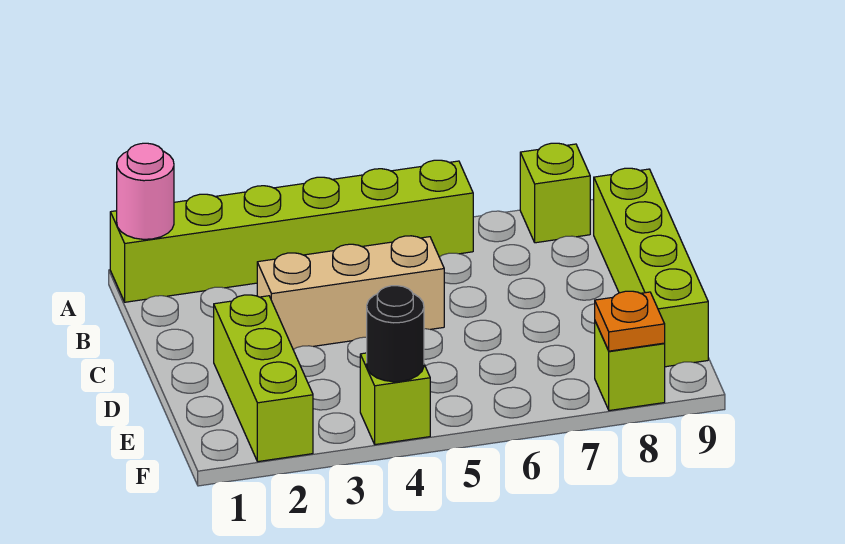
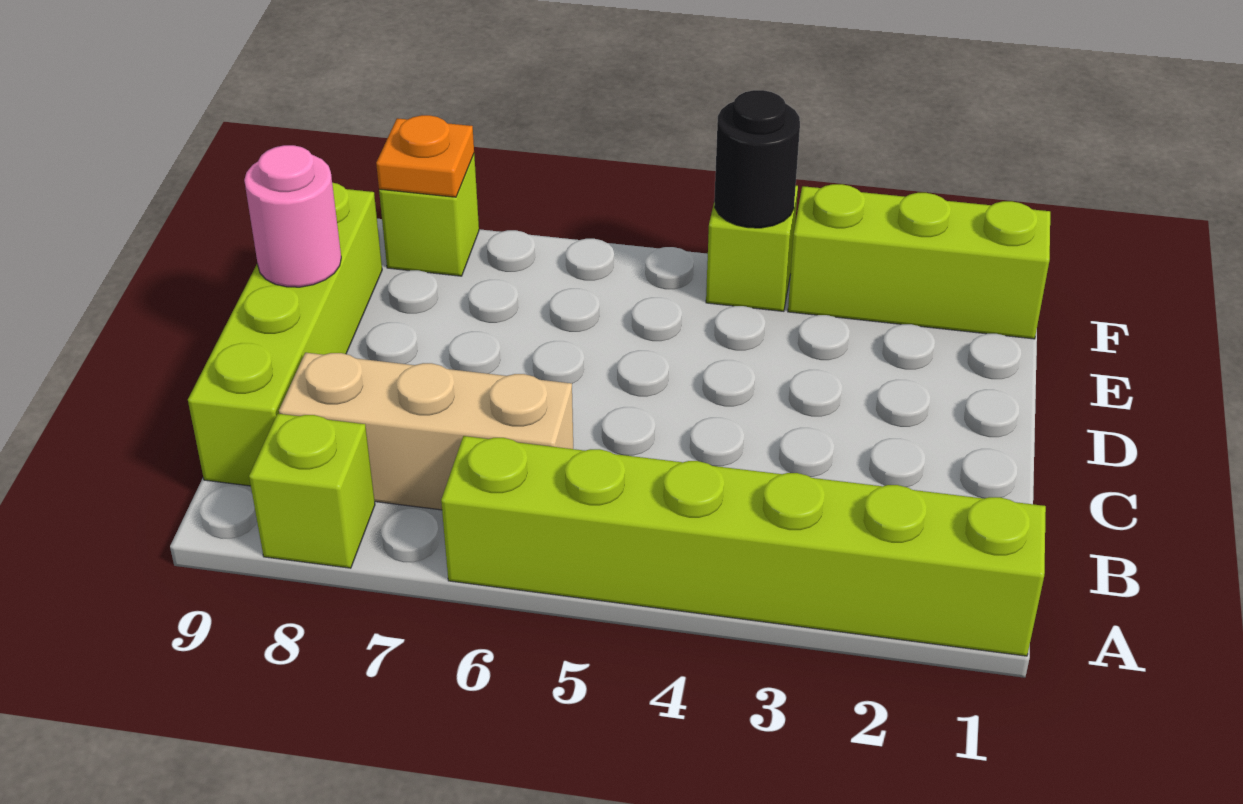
pink 1x1 round brick [117,143,174,239] -> pink 1x1 round brick moved to [244,145,341,287]
tan 1x3 brick [257,236,444,349] -> tan 1x3 brick moved to [279,353,573,510]
lime 1x3 brick [214,295,313,462] -> lime 1x3 brick turned to [788,184,1050,339]

